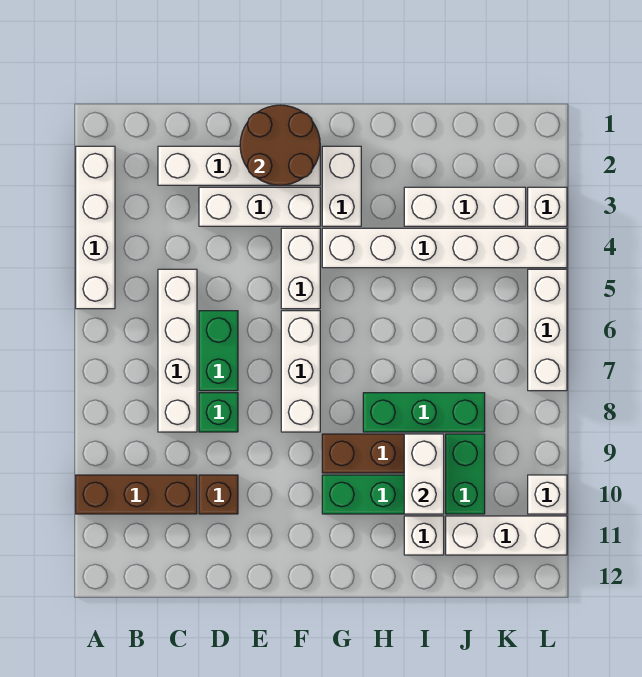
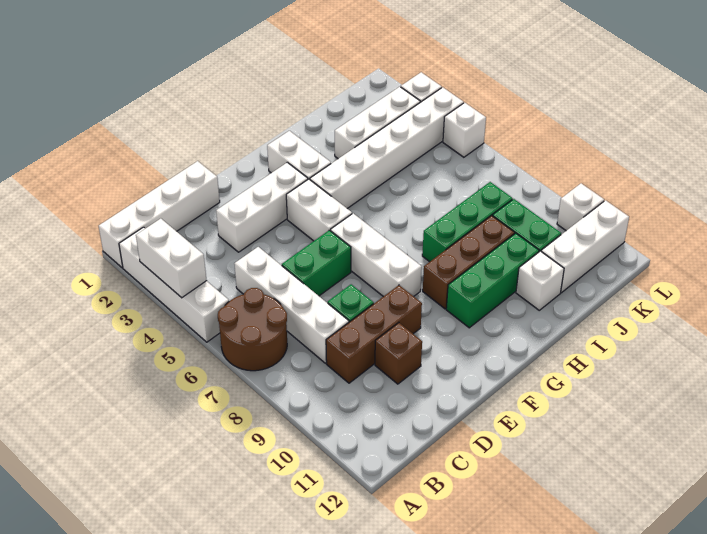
brown 1x3 brick [76,475,197,514] -> brown 1x3 brick moved to [326,285,422,383]
white 1x4 brick [158,146,320,185] -> white 1x4 brick moved to [99,161,220,268]
green 1x2 brick [199,311,238,391] -> green 1x2 brick turned to [282,230,351,296]
brown 2x2 round brick [240,105,320,185] -> brown 2x2 round brick moved to [218,288,287,371]
white 1x2 brick [404,434,444,514] -> white 1x2 brick moved to [136,219,207,298]
white 1x3 brick [528,269,567,391] -> white 1x1 brick [443,103,486,157]

